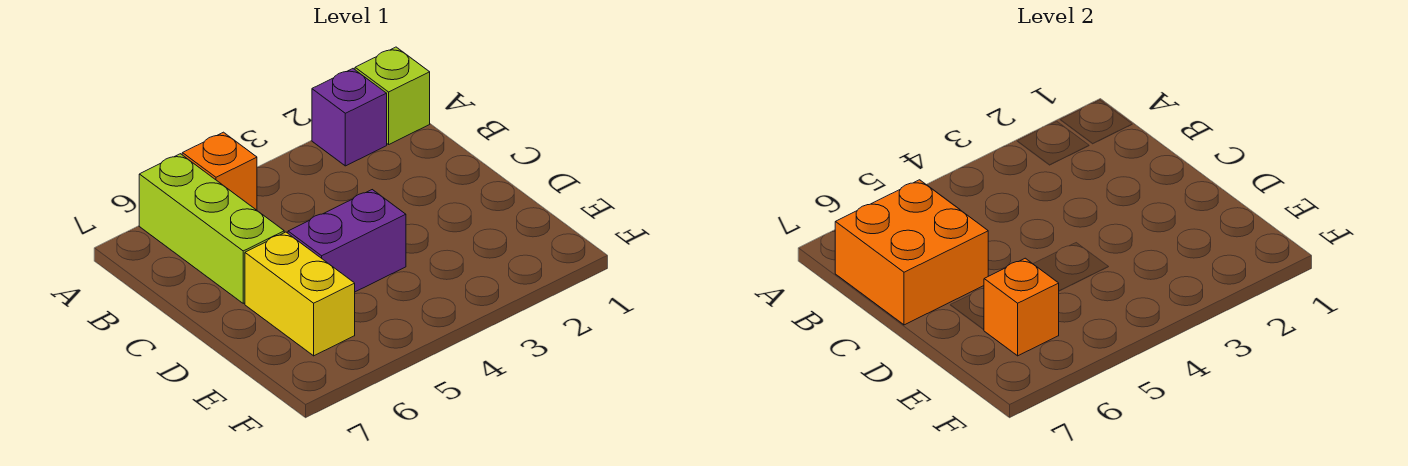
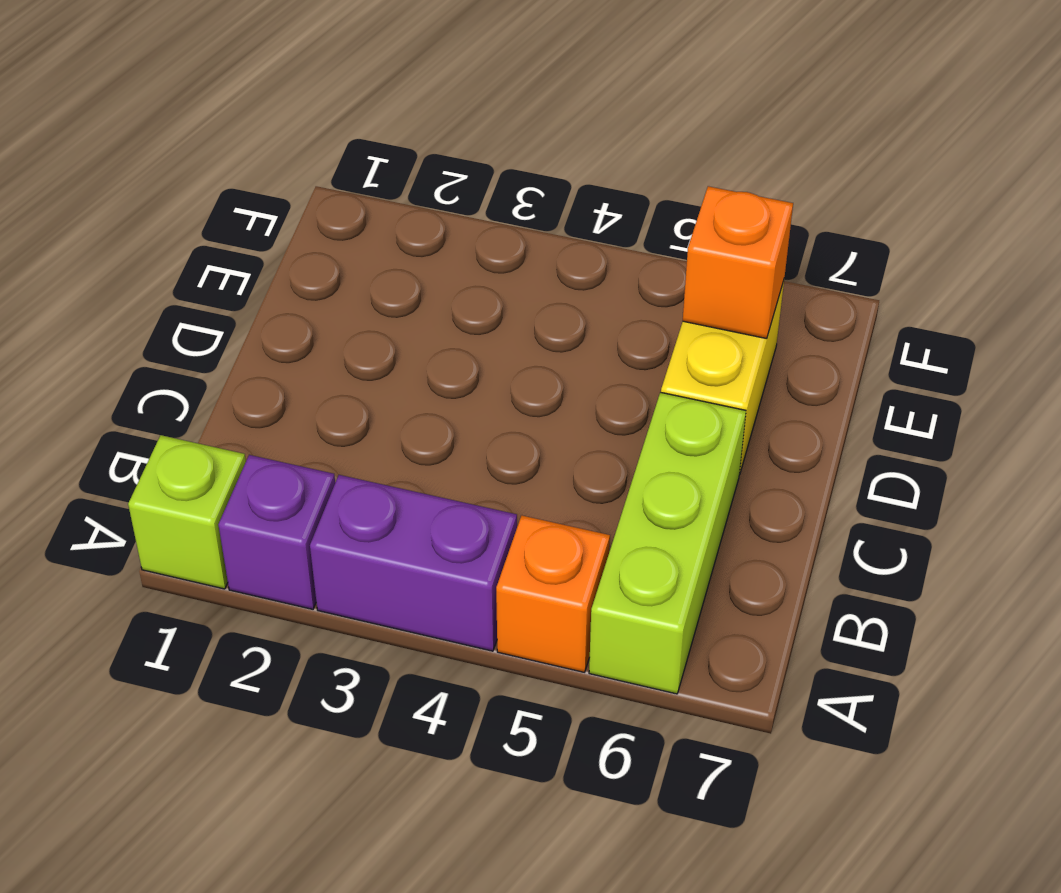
orange 2x2 brick [835,180,988,325] -> none
purple 1x2 brick [288,190,406,292] -> purple 1x2 brick moved to [310,475,517,651]

